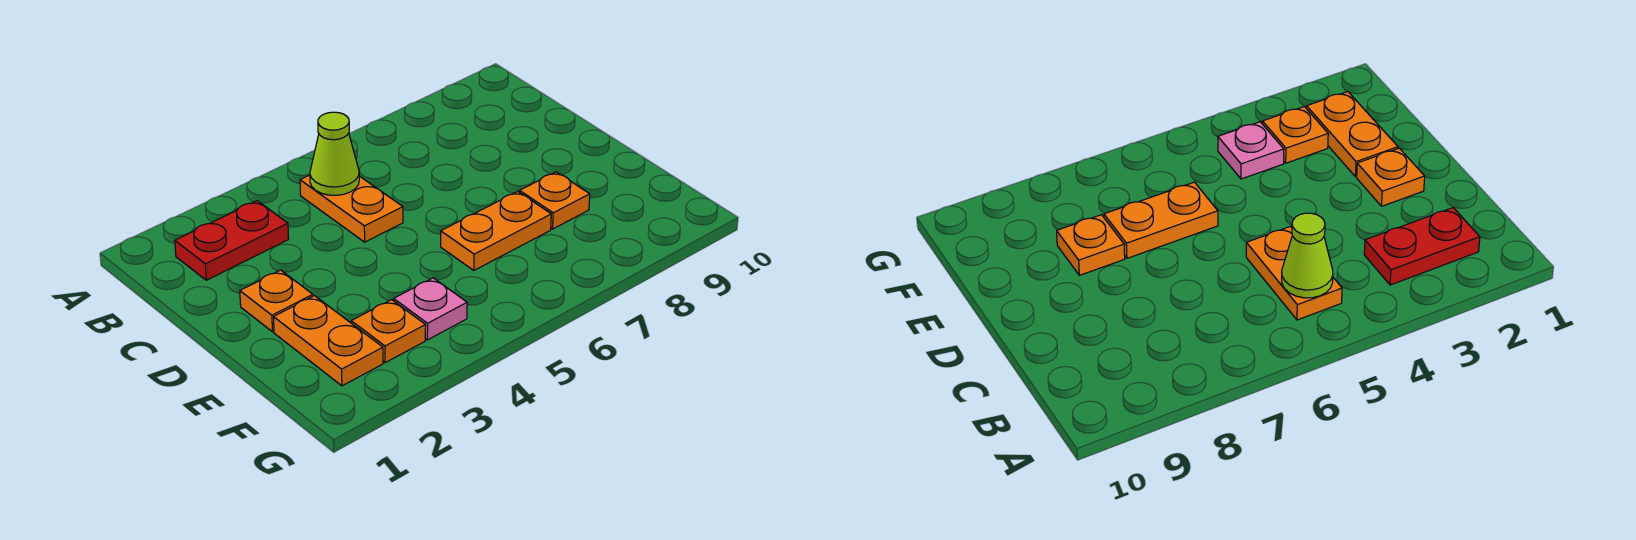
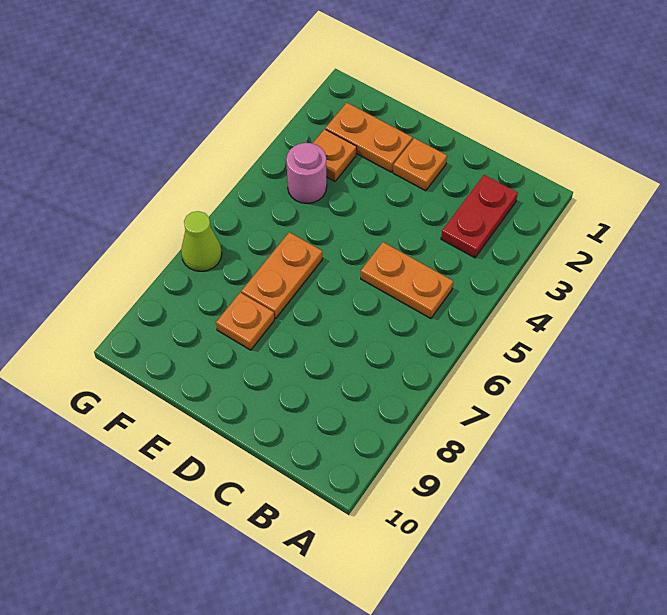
lime 1x1 cone [310,112,359,195] -> lime 1x1 cone moved to [181,211,222,271]
pink 1x1 plate [394,278,467,340] -> pink 1x1 round brick [286,143,327,203]

